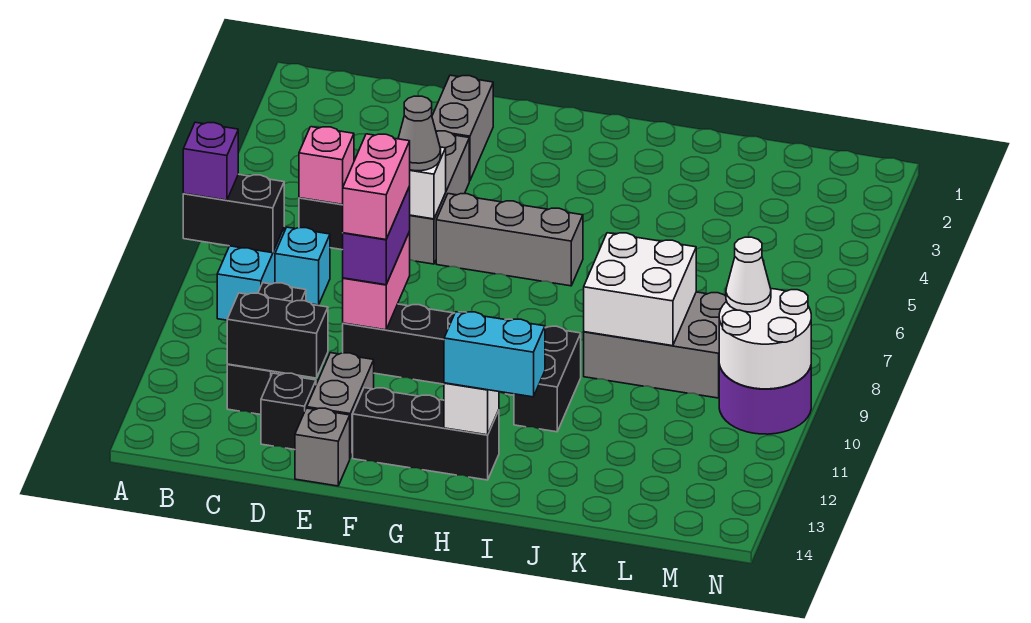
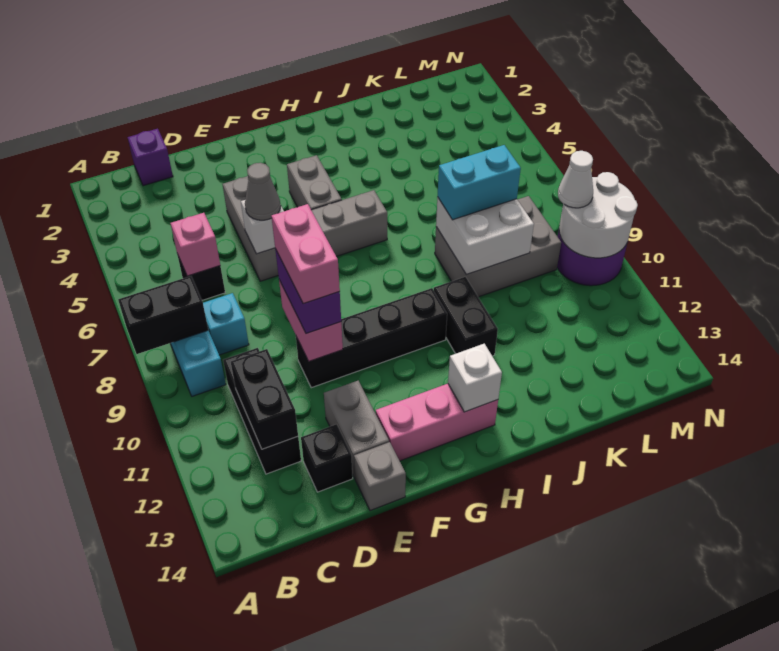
purple 1x1 brick [183,122,238,200] -> purple 1x1 brick moved to [128,129,173,186]
black 1x2 brick [227,293,328,378] -> black 1x2 brick turned to [231,349,298,449]
grey 1x2 brick [432,75,493,181] -> grey 1x2 brick moved to [287,155,342,210]
black 1x3 brick [353,388,499,480] -> pink 1x3 brick [376,384,498,461]
cyan 1x2 brick [444,312,545,397] -> cyan 1x2 brick moved to [438,145,521,220]

